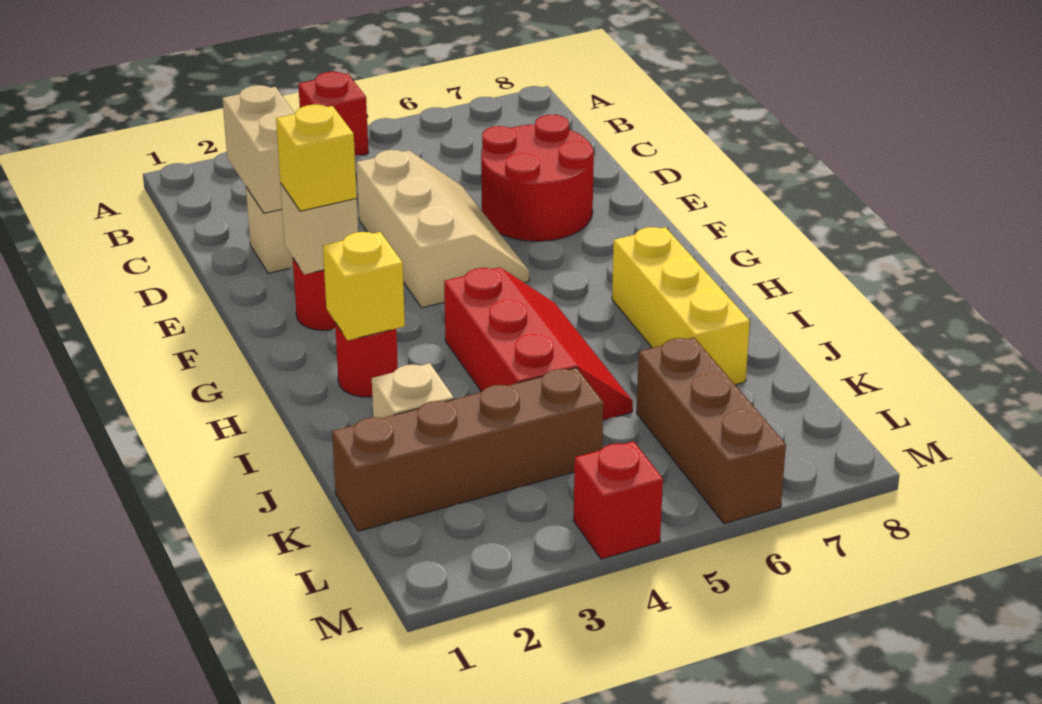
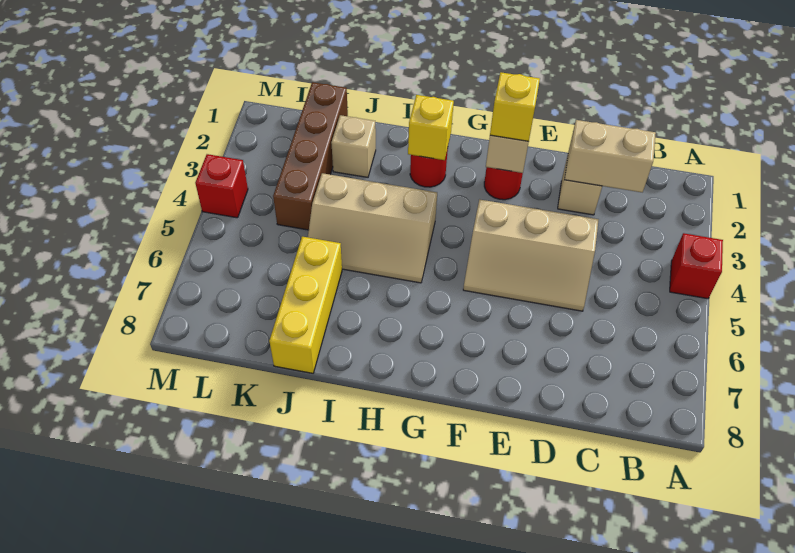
red 2x2 round brick [481,115,594,241] -> none
red 2x3 slope [444,267,633,420] -> tan 2x3 slope [308,173,437,283]
yellow 1x3 brick [612,227,750,385] -> yellow 1x3 brick turned to [269,237,342,373]
brown 1x3 brick [637,337,786,524] -> none

